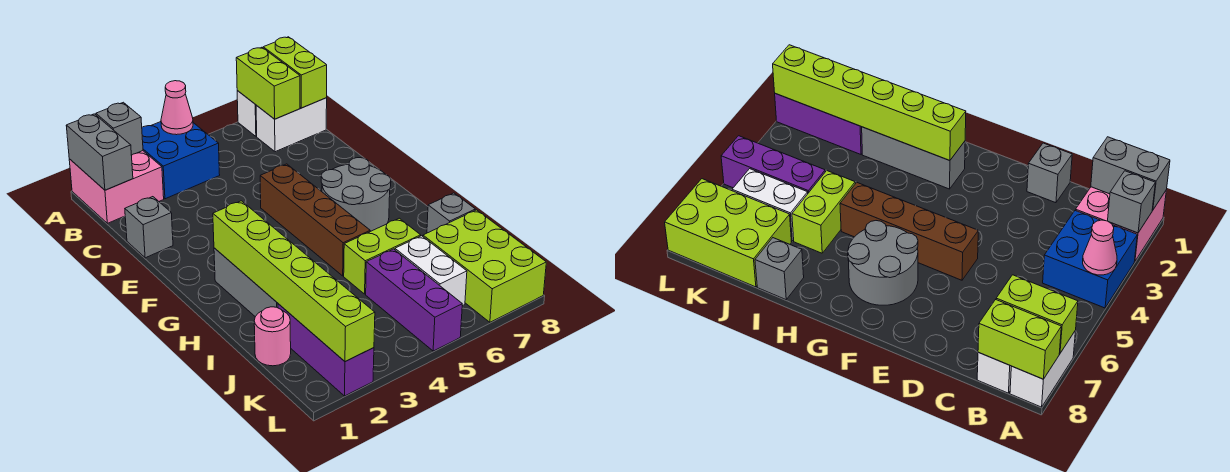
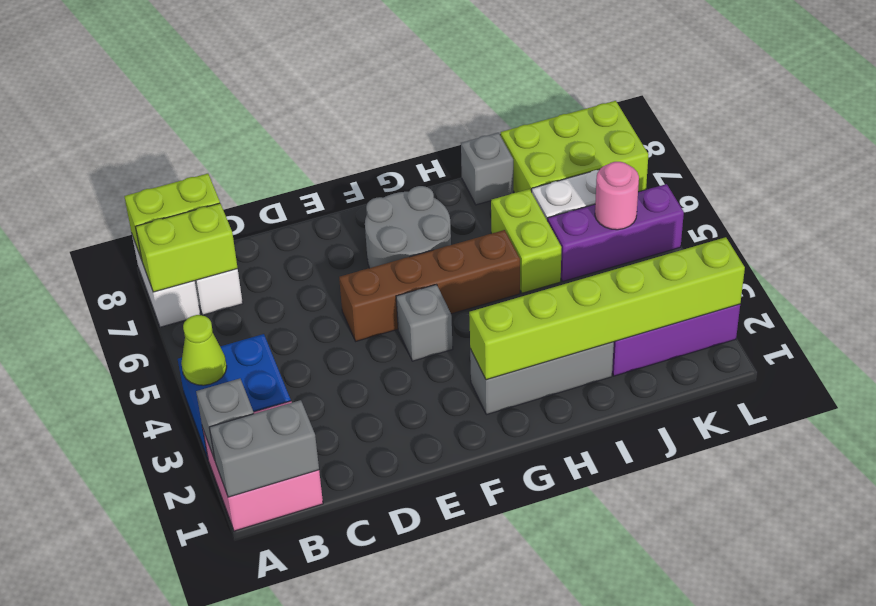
pink 1x1 cone [161,81,193,135] -> lime 1x1 cone [181,315,227,385]
grey 1x1 brick [125,197,173,258] -> grey 1x1 brick moved to [396,285,453,361]
pink 1x1 round brick [254,307,291,366] -> pink 1x1 round brick moved to [595,162,639,230]

